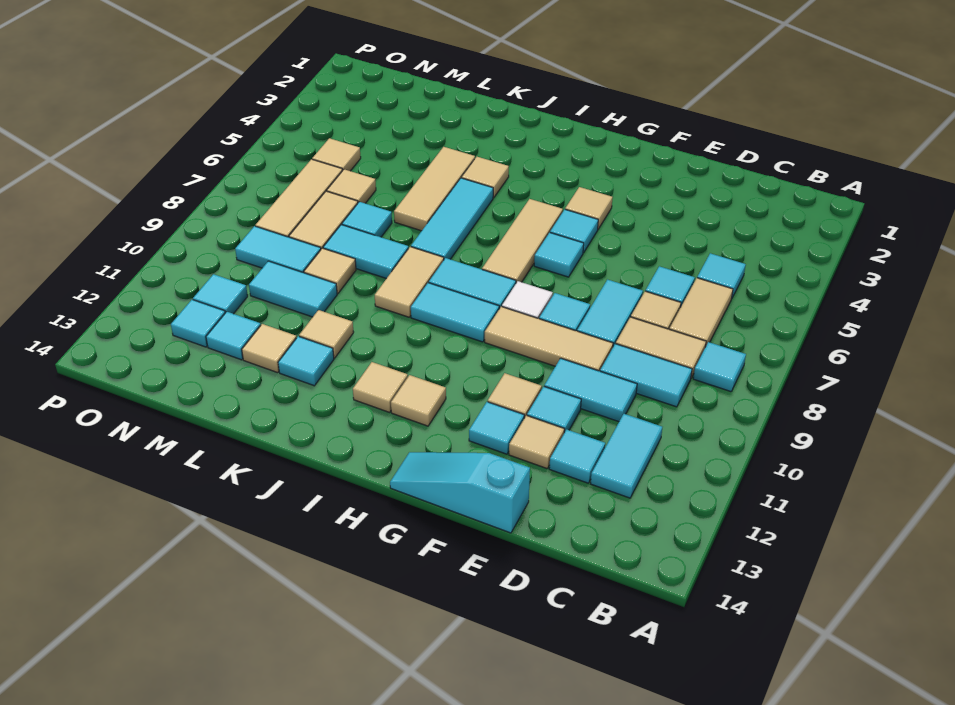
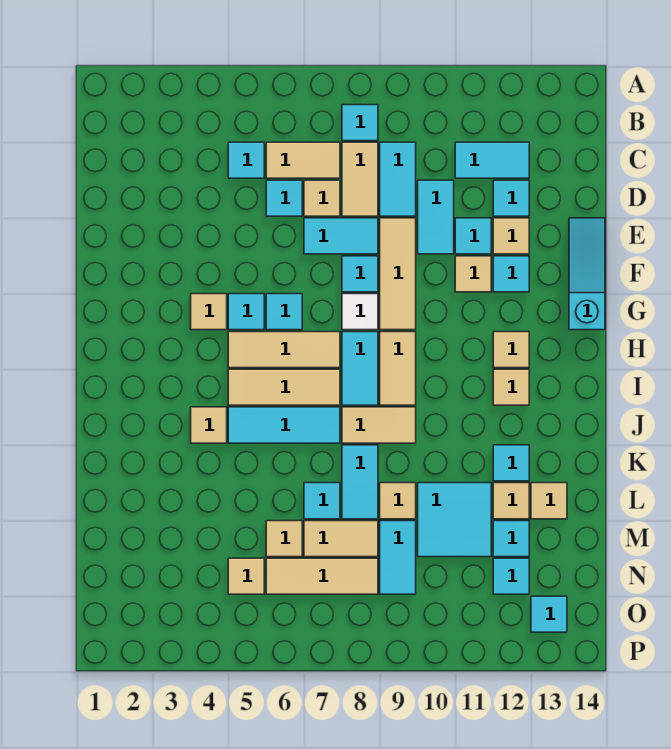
cyan 1x3 slope [390,452,530,533] -> cyan 1x3 slope turned to [569,218,605,330]
cyan 1x2 tile [411,283,499,342] -> tan 1x2 tile [380,332,416,405]
tan 1x3 tile [394,147,475,231] -> tan 1x3 tile moved to [228,369,340,405]
tan 1x1 tile [299,310,354,358] -> tan 1x1 tile moved to [531,483,567,519]
cyan 1x2 tile [249,261,337,317] -> cyan 2x2 tile [418,483,491,557]
cyan 1x1 tile [193,274,248,314] -> cyan 1x1 tile moved to [531,596,567,632]

